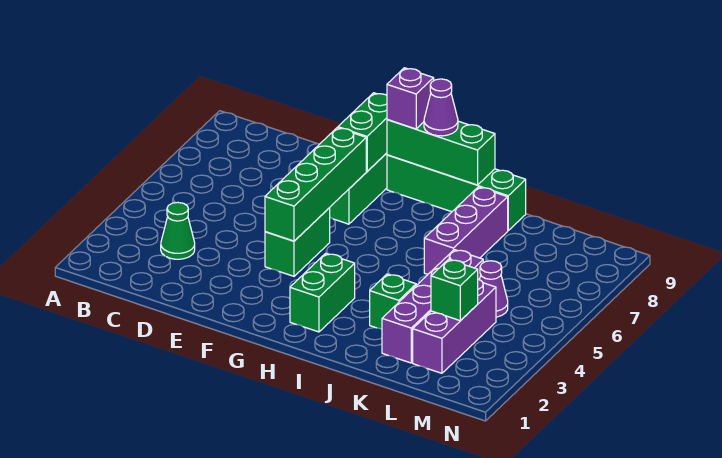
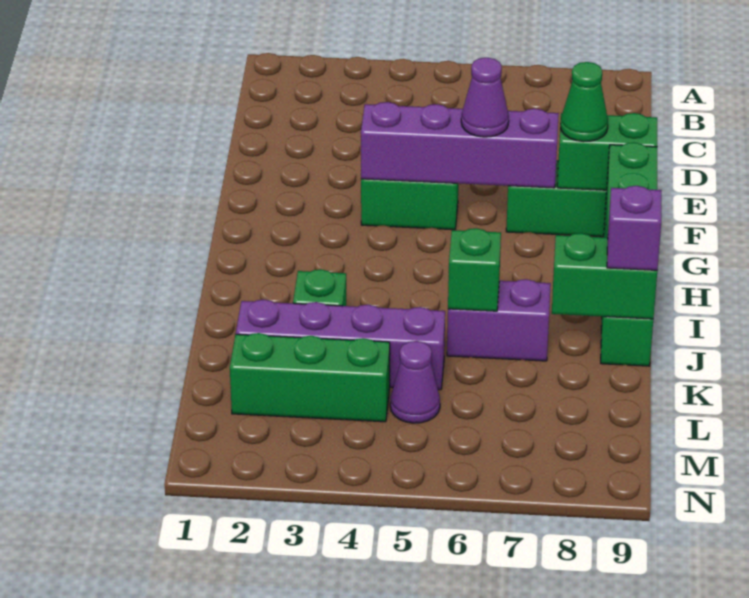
green 1x1 cone [161,202,195,259] -> green 1x1 cone moved to [560,62,608,142]
green 1x4 brick [265,128,366,241] -> purple 1x4 brick [361,102,559,188]
purple 1x1 brick [387,68,434,129] -> purple 1x1 brick moved to [607,186,661,270]
green 1x2 brick [290,253,355,332] -> green 1x2 brick moved to [552,233,657,319]
purple 1x1 cone [424,79,458,136] -> purple 1x1 cone moved to [461,58,509,137]
purple 1x3 brick [424,187,508,274] -> purple 1x2 brick [447,279,551,361]
purple 1x3 brick [413,279,496,373] -> green 1x3 brick [230,333,390,422]
green 1x1 brick [431,259,478,321] -> green 1x1 brick moved to [448,228,501,311]

